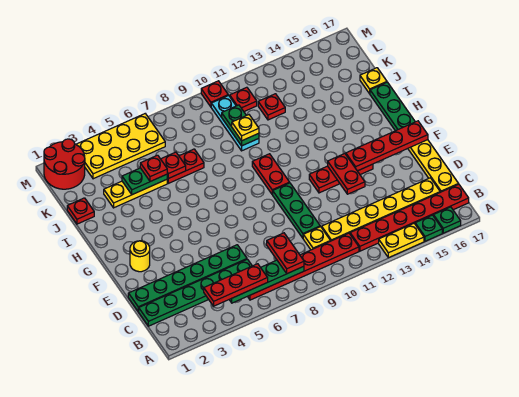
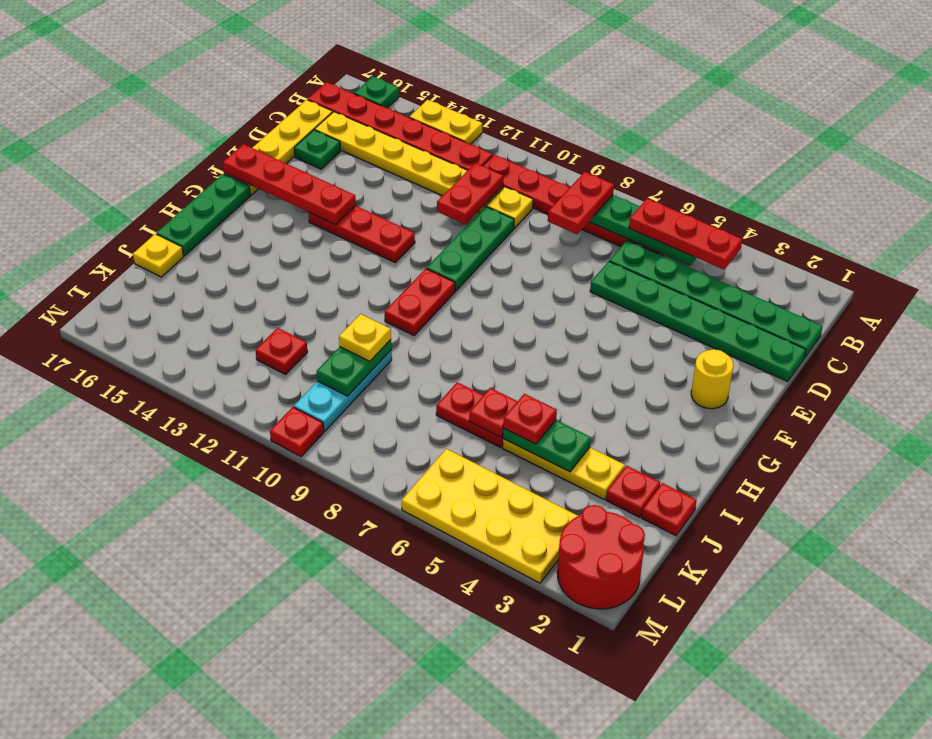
green 1x1 plate [415,215,442,241] -> green 1x1 plate moved to [294,130,341,169]
red 1x2 plate [328,154,365,194] -> red 1x2 plate moved to [437,163,503,224]
red 1x1 plate [230,87,257,111] -> red 1x1 plate moved to [606,466,660,517]

